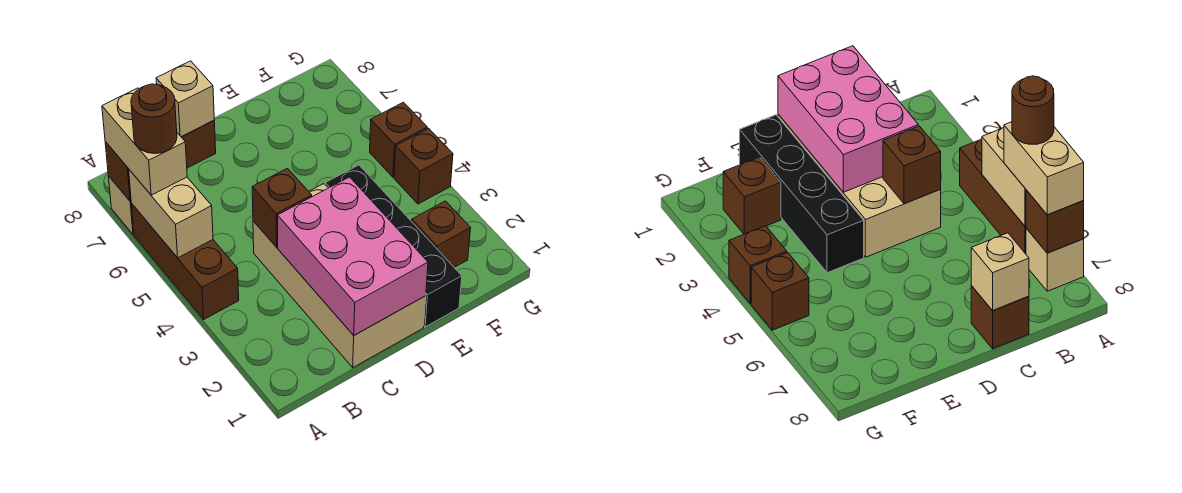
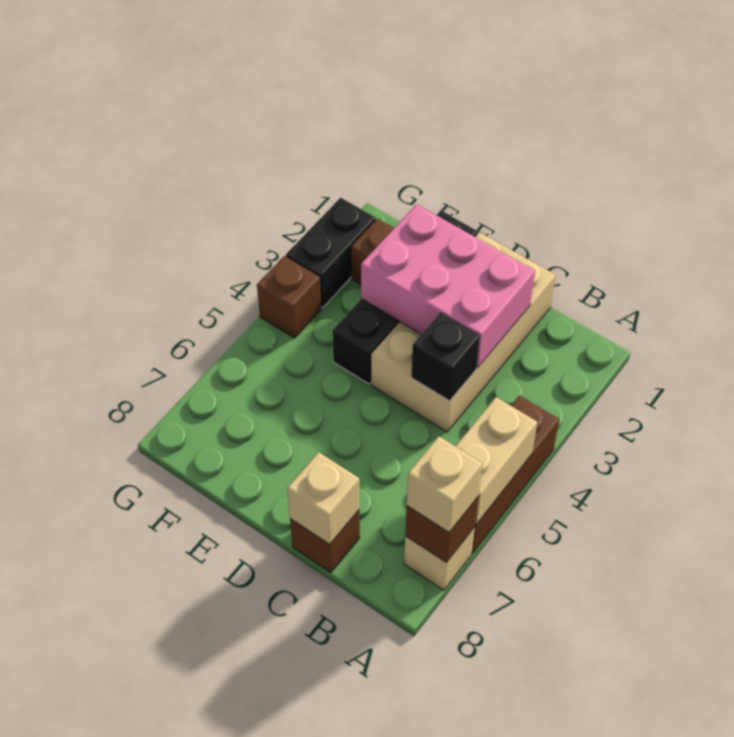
tan 1x2 brick [102,88,187,195] -> tan 1x1 brick [407,436,482,532]
brown 1x1 round brick [131,84,177,154] -> none
pink 2x3 brick [277,177,428,335] -> pink 2x3 brick turned to [361,204,535,367]
brown 1x1 brick [252,168,312,247] -> black 1x1 brick [411,313,480,401]
none -> black 1x2 brick [286,198,376,308]
brown 1x1 brick [370,102,427,177] -> none

